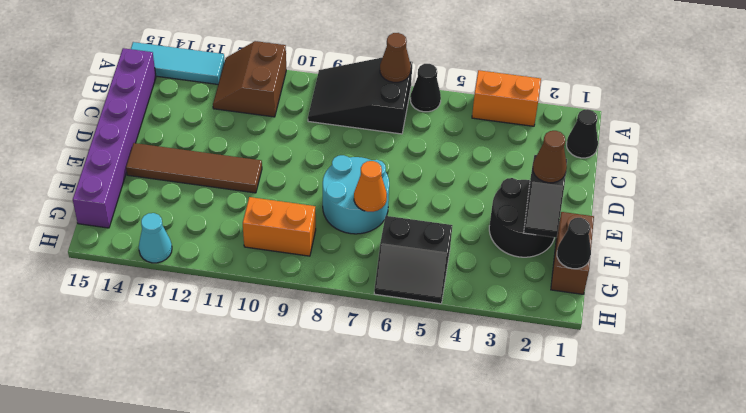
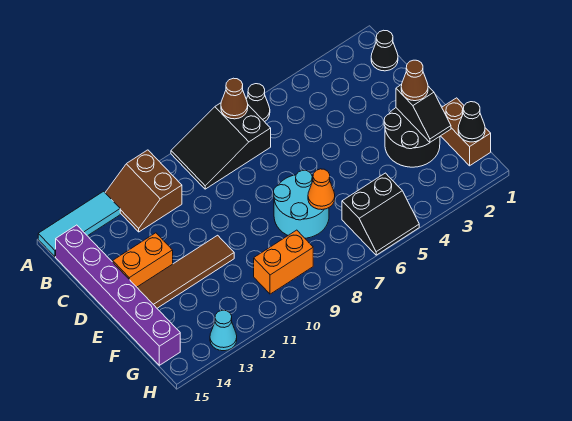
orange 1x2 brick [472,70,541,126] -> orange 1x2 brick moved to [113,233,173,287]

